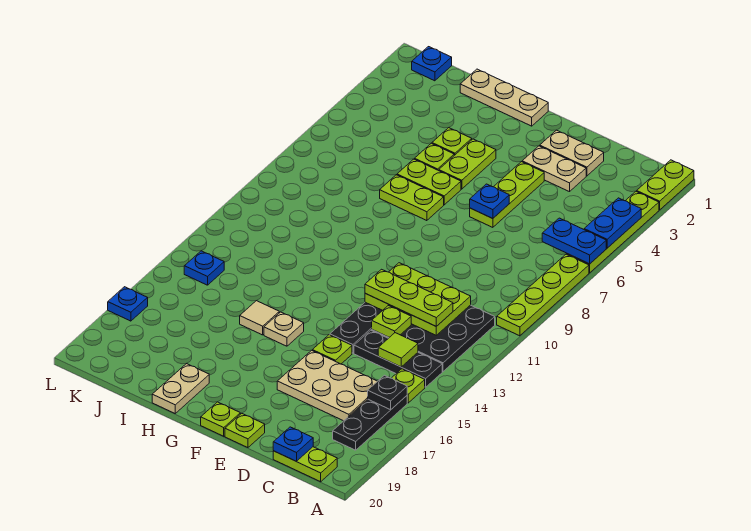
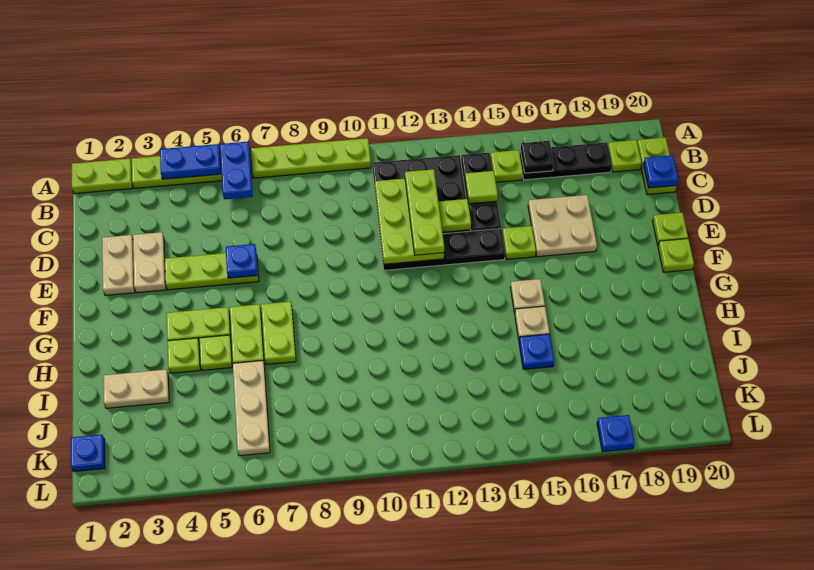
none -> lime 1x1 plate [608,140,641,172]
tan 2x3 plate [277,350,377,421] -> tan 2x2 plate [528,195,597,257]
tan 1x3 plate [460,69,548,126] -> tan 1x3 plate moved to [233,361,270,456]
tan 1x1 tile [240,301,279,335] -> tan 1x1 plate [515,306,549,339]
tan 1x2 plate [152,364,209,413] -> tan 1x2 plate moved to [103,369,169,408]
blue 1x1 plate [184,251,224,285] -> blue 1x1 plate moved to [519,334,554,369]

